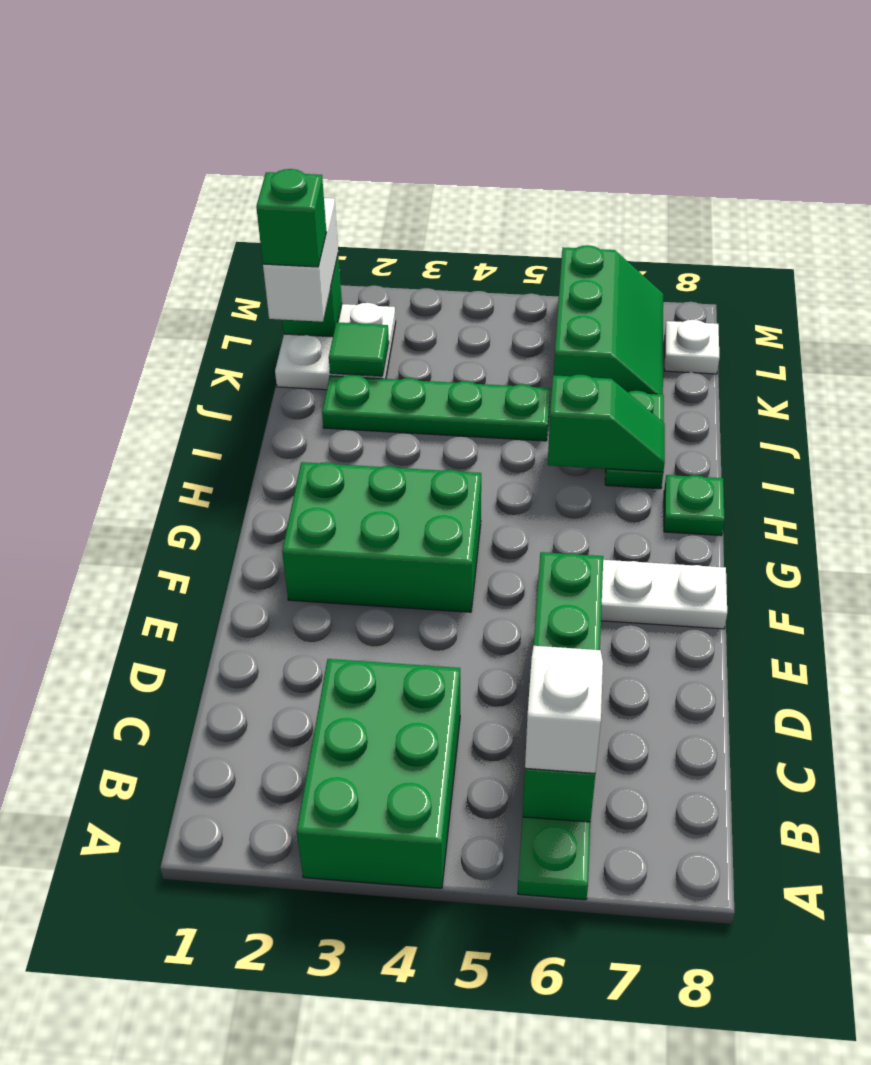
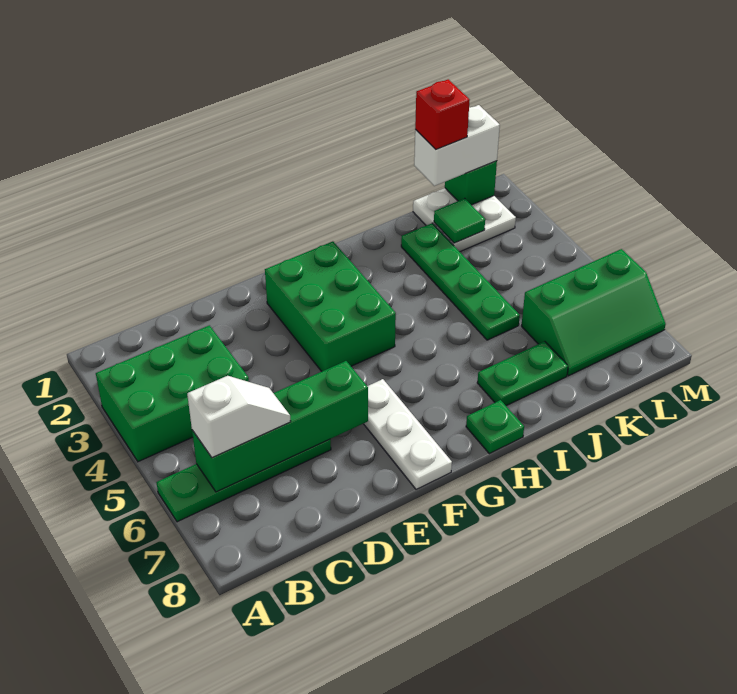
green 1x2 slope [548,375,665,472] -> none
green 1x1 brick [256,169,327,267] -> red 1x1 brick [415,79,470,149]
white 1x1 plate [665,320,720,374] -> none

